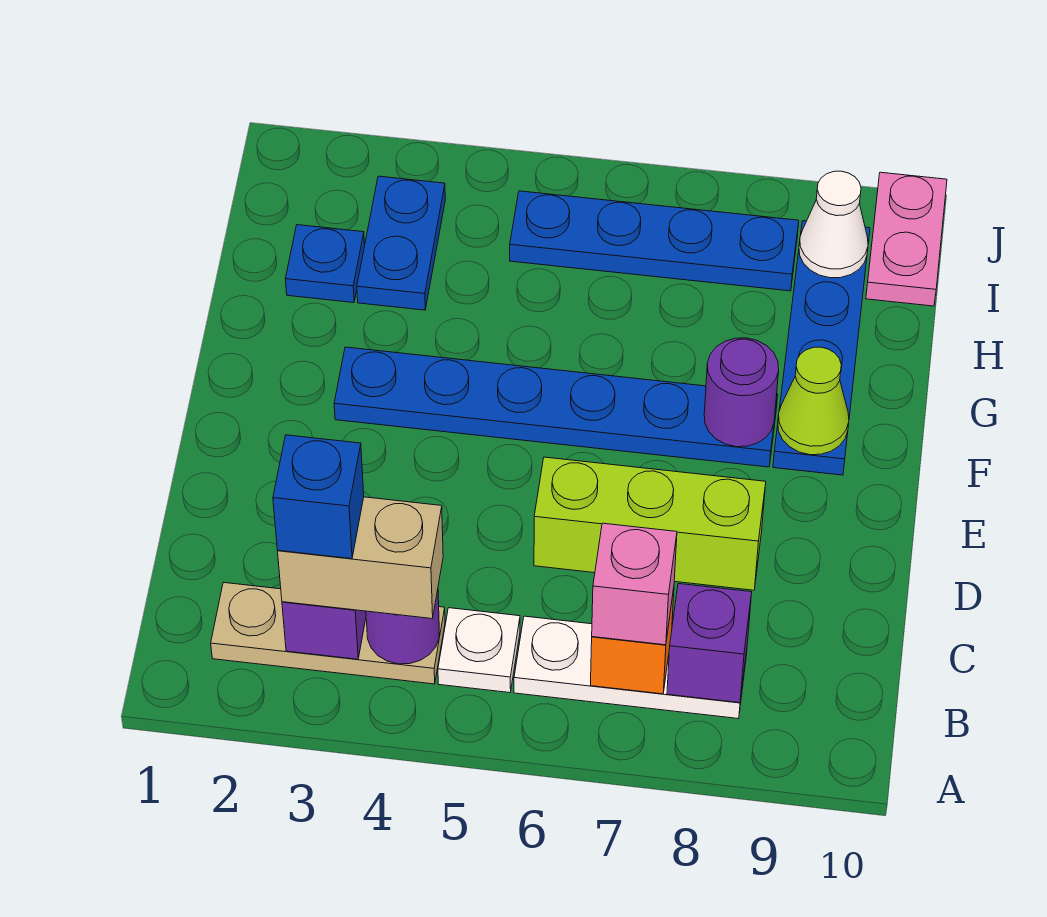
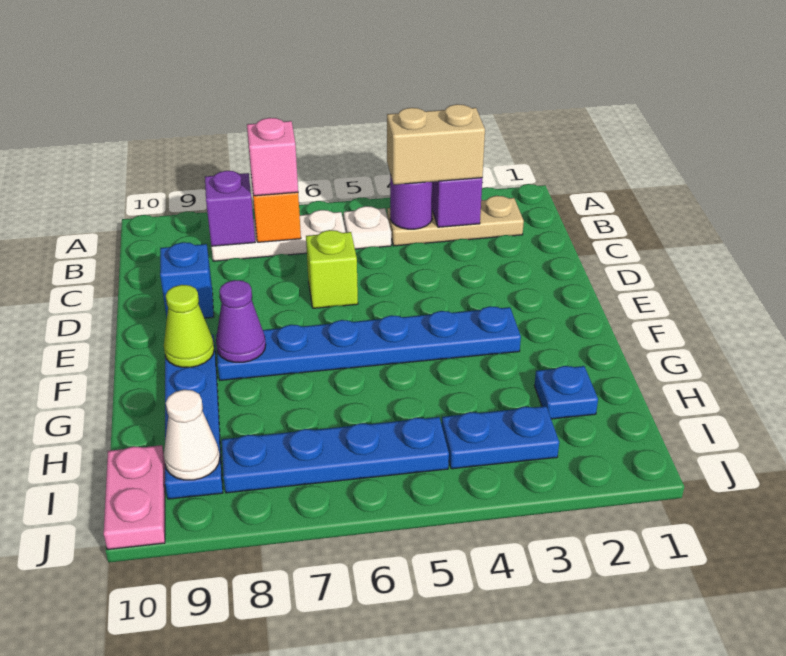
blue 1x1 brick [273,435,364,559] -> blue 1x1 brick moved to [160,242,214,318]
lime 1x3 brick [534,457,766,590] -> lime 1x1 brick [306,230,358,308]
purple 1x1 round brick [704,338,779,447] -> purple 1x1 cone [216,280,266,362]
blue 1x2 plate [357,176,445,310] -> blue 1x2 plate turned to [442,406,559,469]

